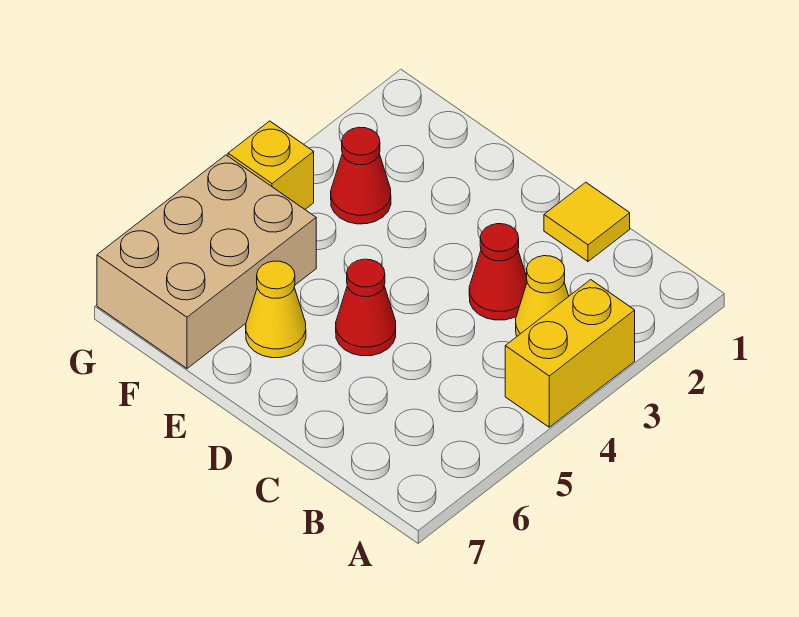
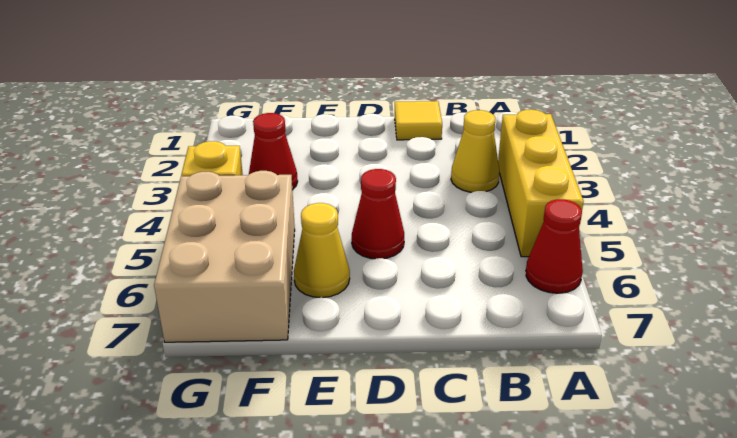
yellow 1x2 brick [505,280,635,427] -> yellow 1x3 brick [498,109,584,257]
red 1x1 cone [469,224,527,320] -> red 1x1 cone moved to [526,199,583,293]

